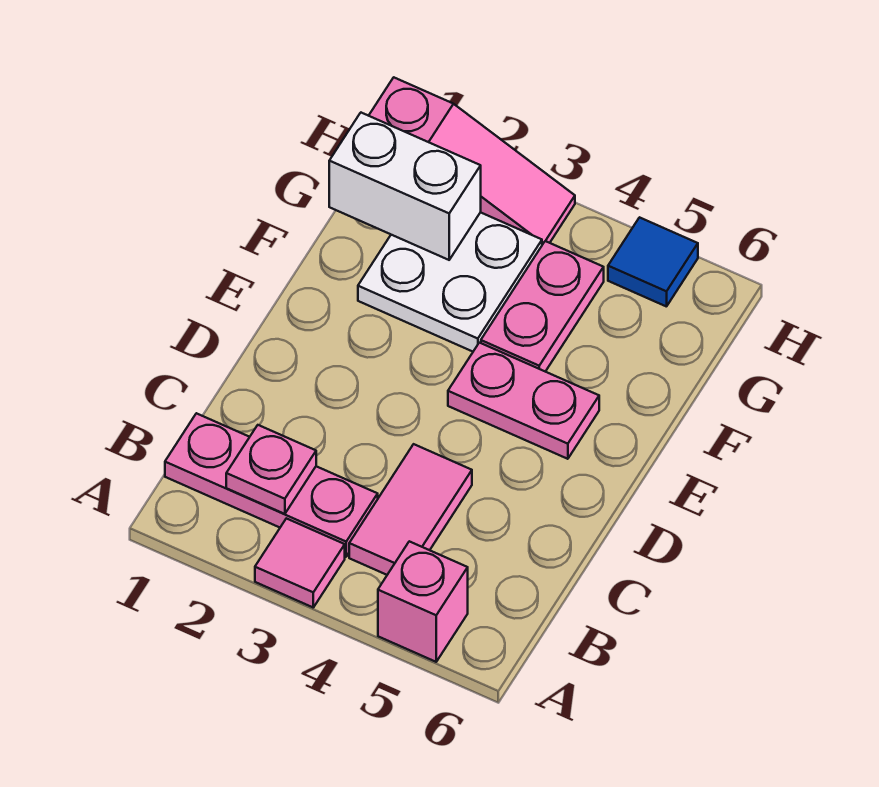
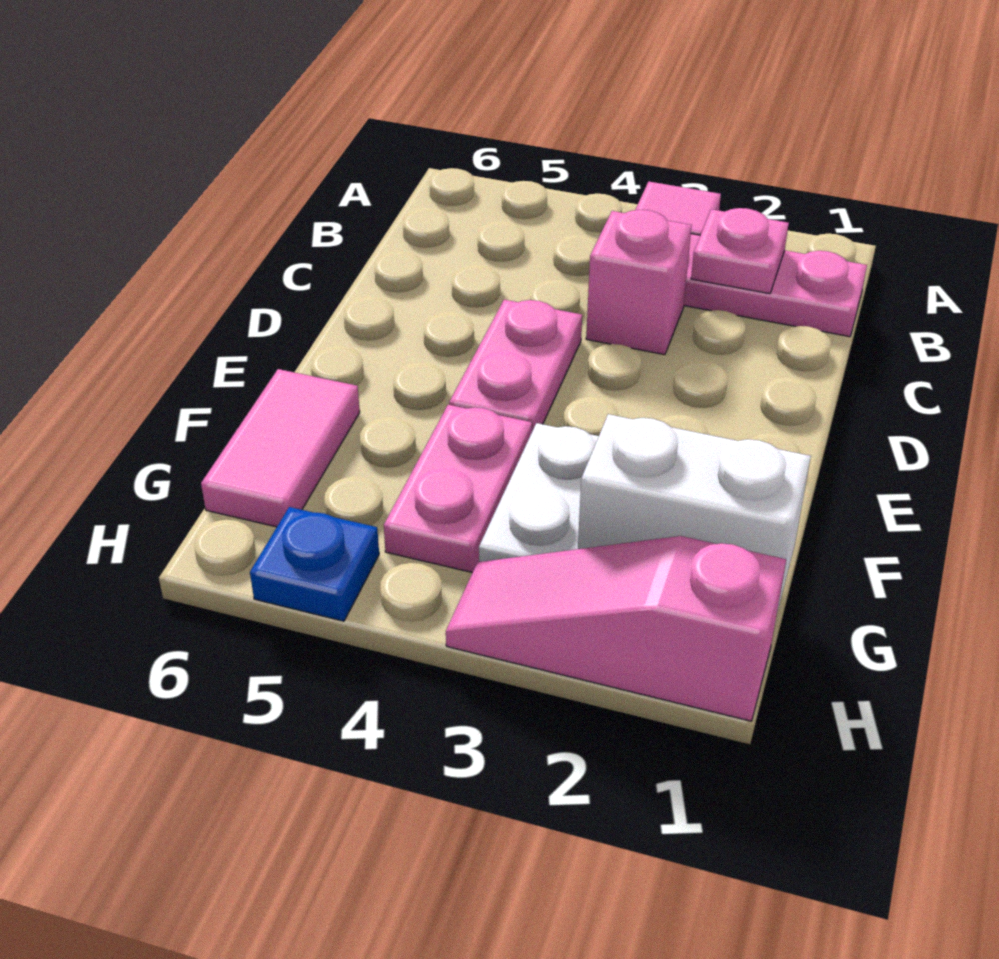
pink 1x1 brick [378,541,468,662] -> pink 1x1 brick moved to [586,210,692,355]
pink 1x2 tile [349,444,472,575] -> pink 1x2 tile moved to [201,369,360,527]
pink 1x2 plate [448,343,599,459] -> pink 1x2 plate turned to [449,300,582,431]
blue 1x1 tile [608,217,698,307] -> blue 1x1 plate [250,507,379,621]

